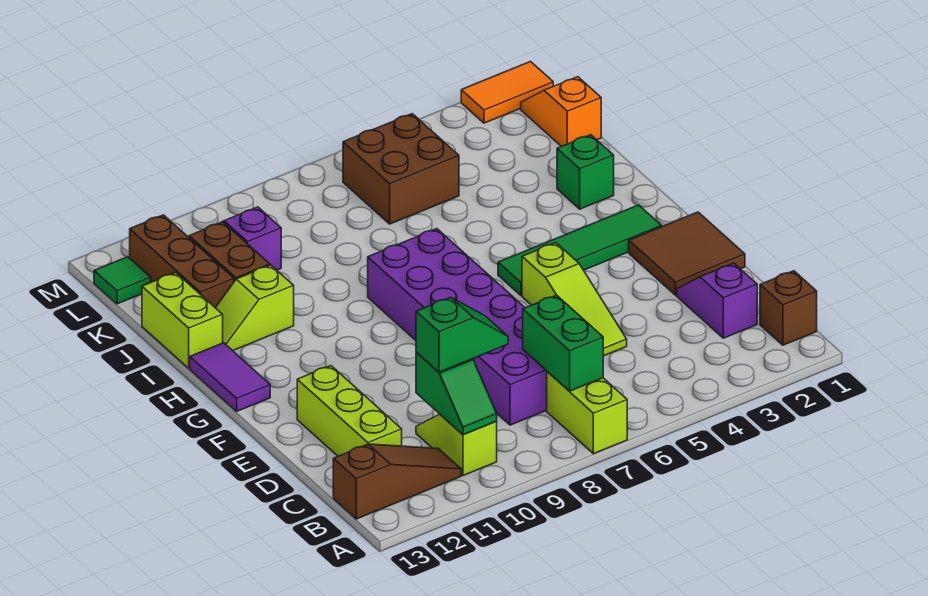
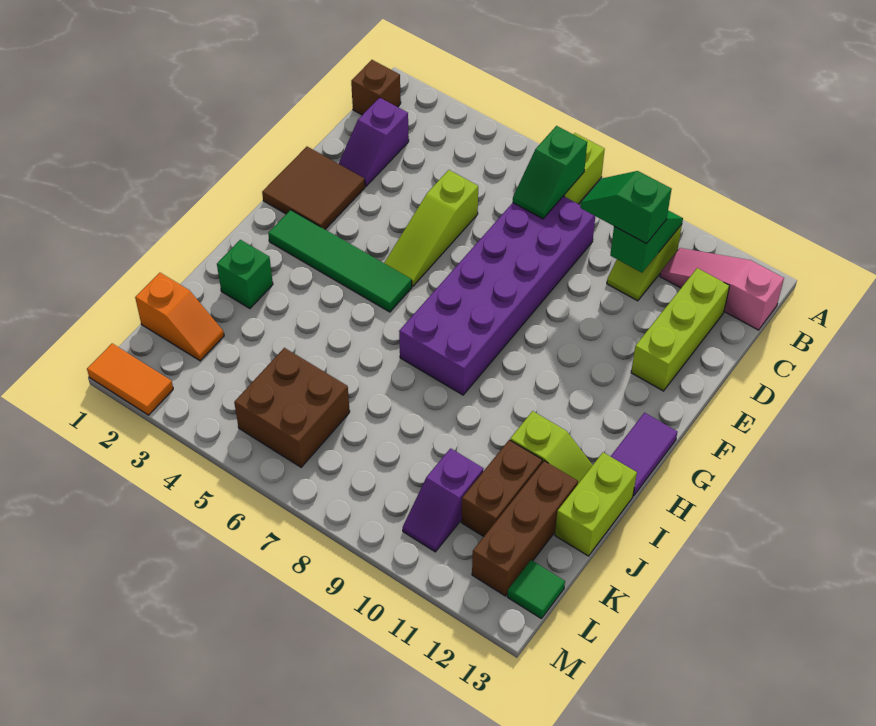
green 1x2 brick [523,295,603,391] -> green 1x2 slope [513,126,587,219]
brown 1x3 slope [333,444,461,519] -> pink 1x3 slope [660,248,784,330]
lime 1x3 slope [522,243,627,356] -> lime 1x3 slope turned to [384,170,478,286]
orange 1x2 slope [521,77,601,147] -> orange 1x2 slope turned to [135,273,224,361]

